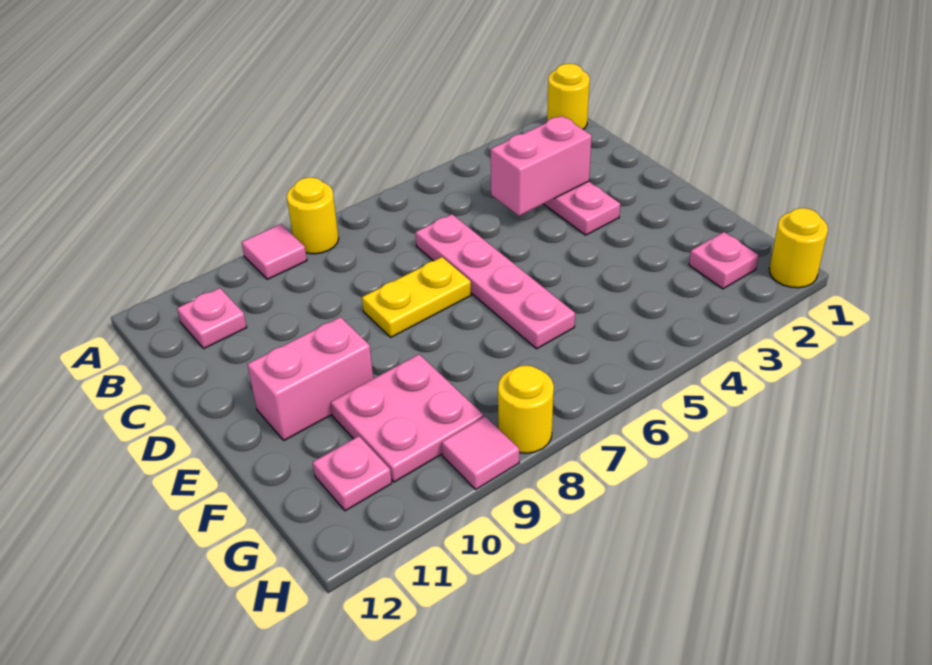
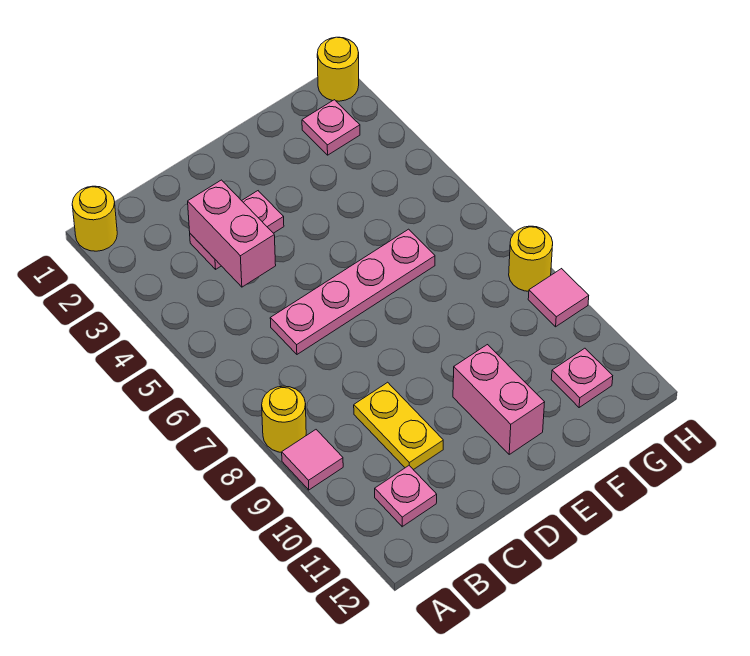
yellow 1x2 plate [362,257,471,337] -> yellow 1x2 plate moved to [354,382,443,470]
pink 2x2 plate [331,354,484,482] -> none

